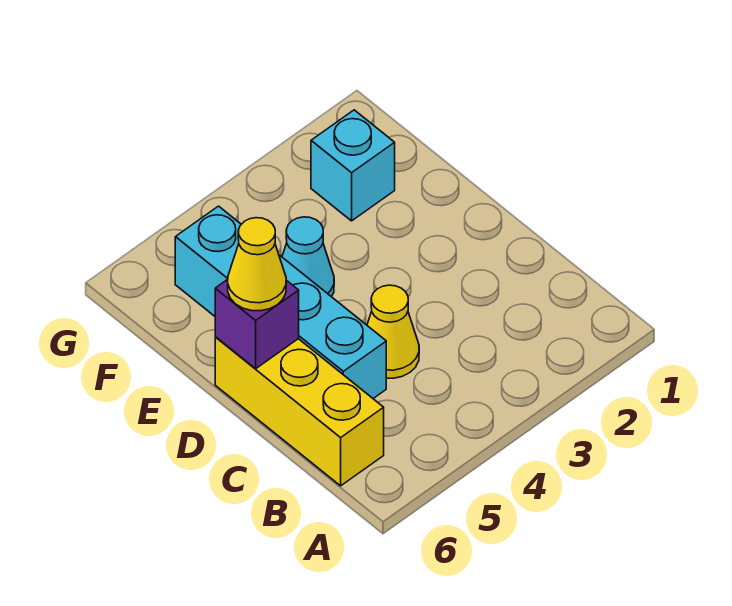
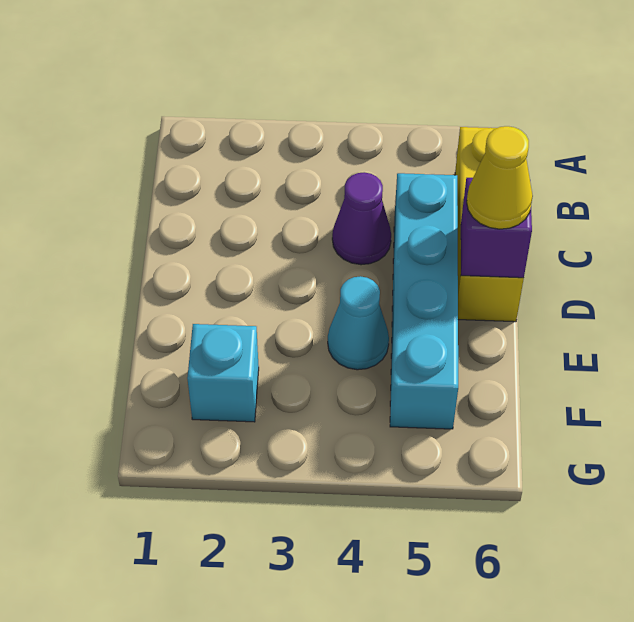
yellow 1x1 cone [367,285,419,378] -> purple 1x1 cone [332,172,391,265]

